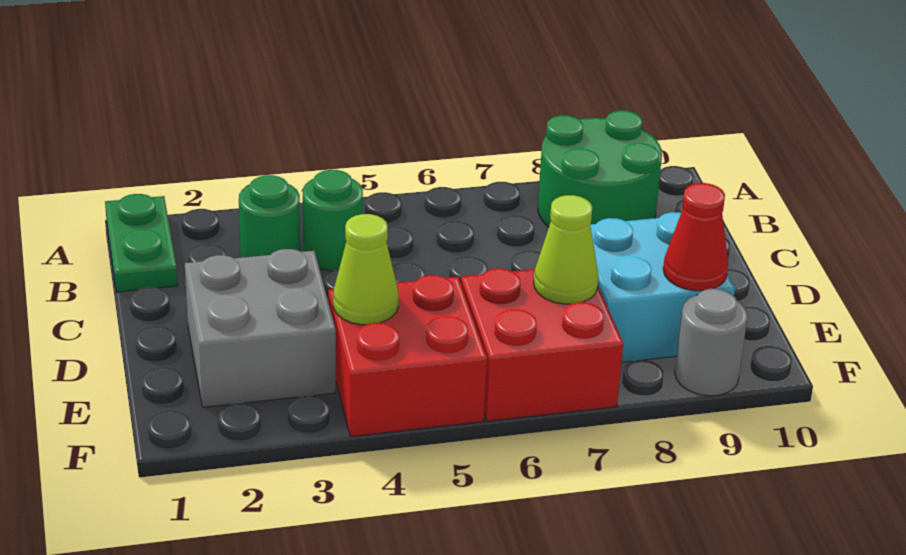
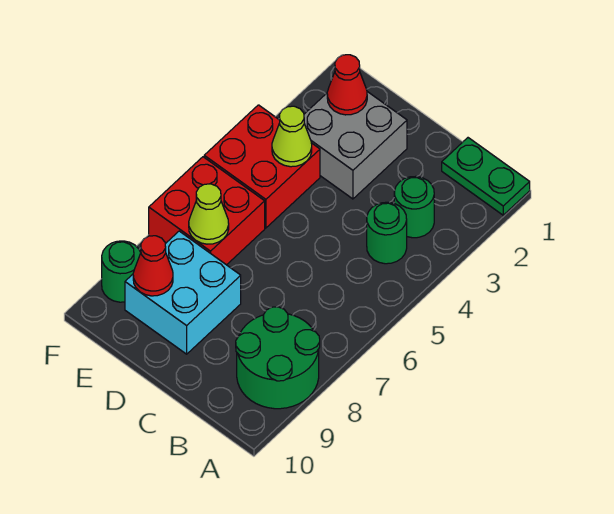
none -> red 1x1 cone [327,55,367,115]
grey 1x1 round brick [675,289,748,396] -> green 1x1 round brick [102,241,141,302]

